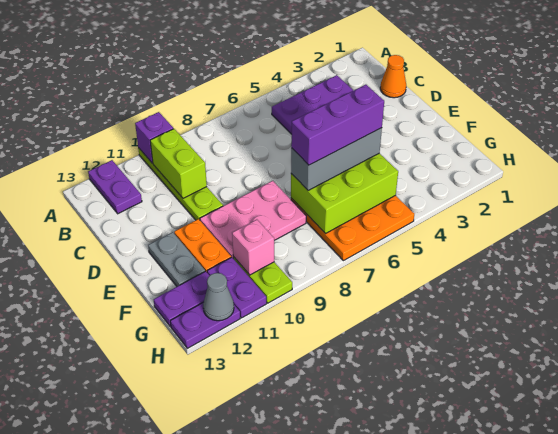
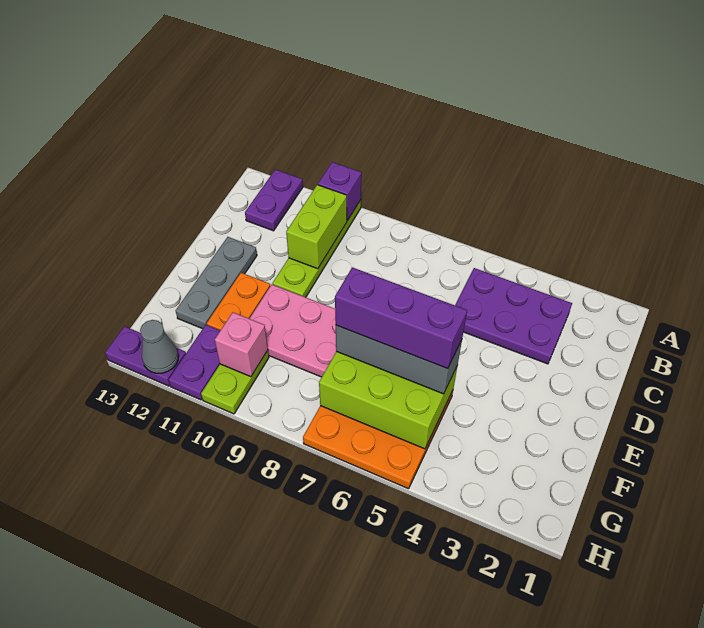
orange 1x1 cone [380,55,406,98] -> none
grey 1x2 plate [148,232,205,286] -> grey 1x3 plate [176,237,257,329]
purple 1x2 plate [154,271,210,327] -> none

